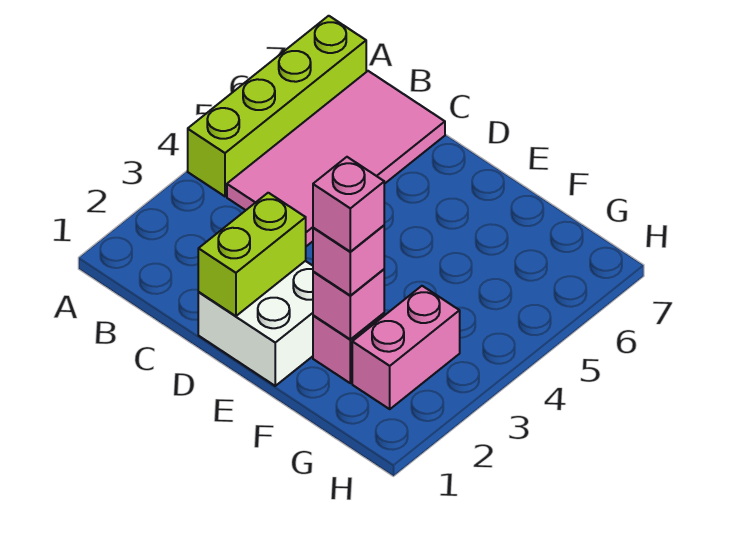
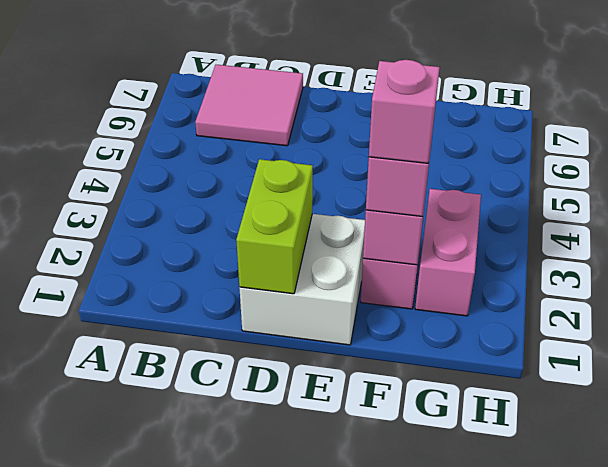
lime 1x4 brick [188,16,366,196] -> none
pink 2x4 tile [227,71,445,246] -> pink 2x2 tile [195,65,303,146]

